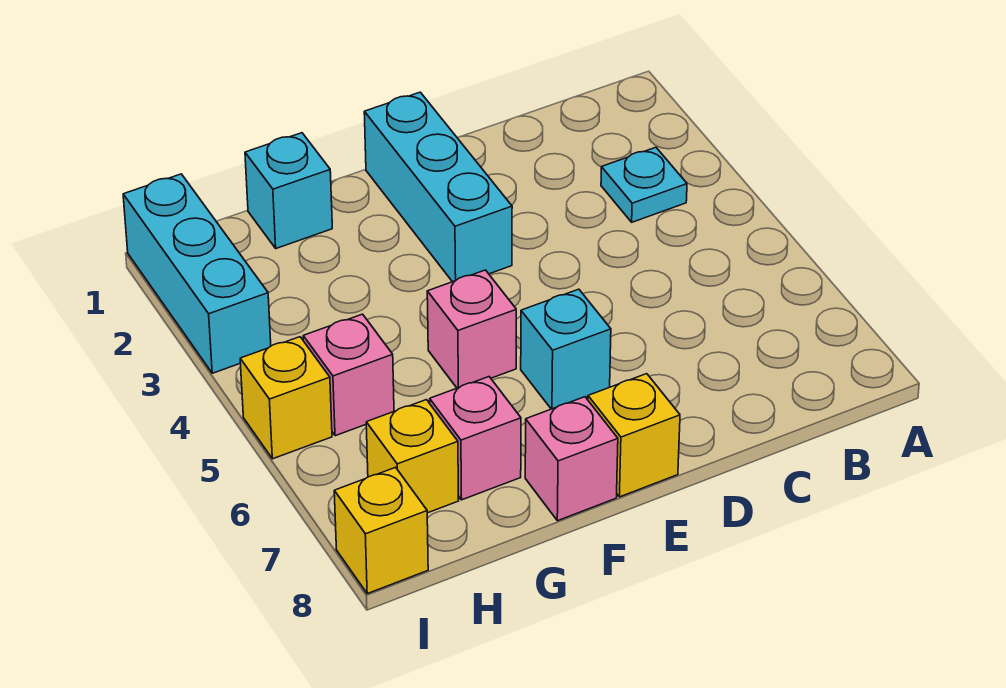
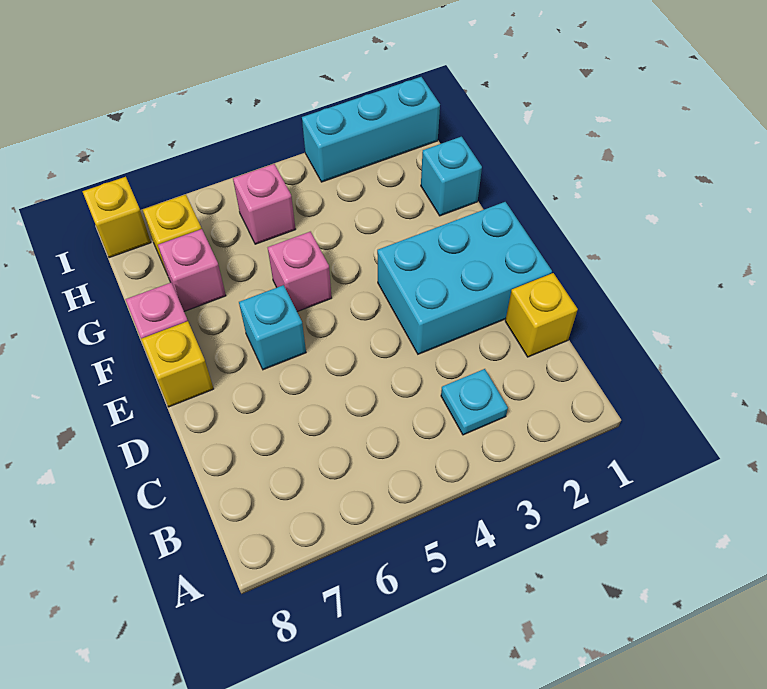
cyan 1x3 brick [364,92,512,282] -> cyan 2x3 brick [377,202,552,354]
yellow 1x1 brick [240,337,332,459] -> yellow 1x1 brick moved to [505,273,578,357]

